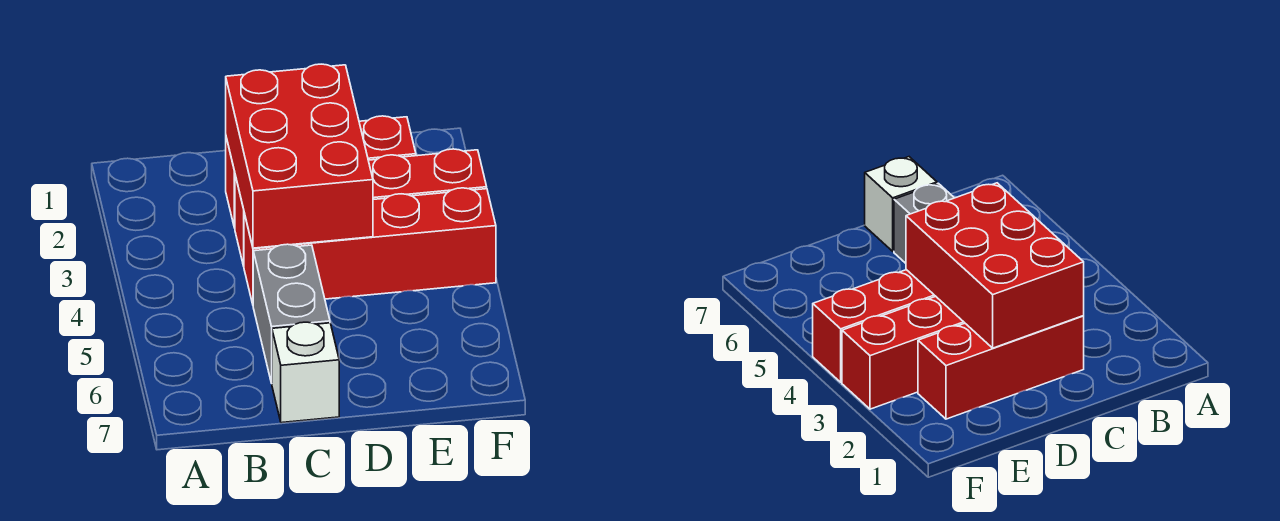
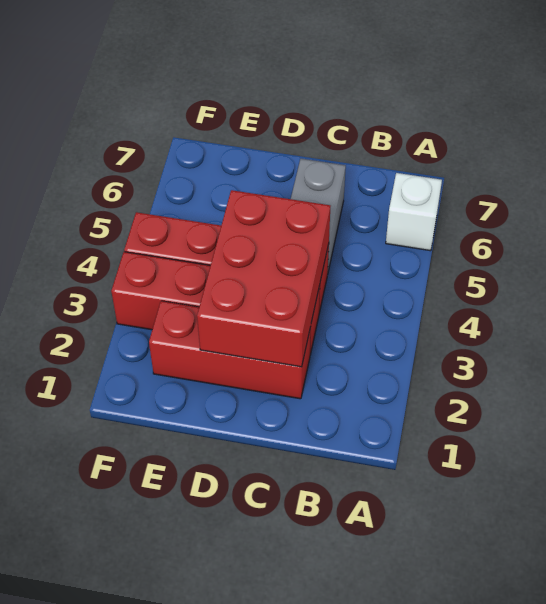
white 1x1 brick [272,322,339,423] -> white 1x1 brick moved to [386,173,442,251]

